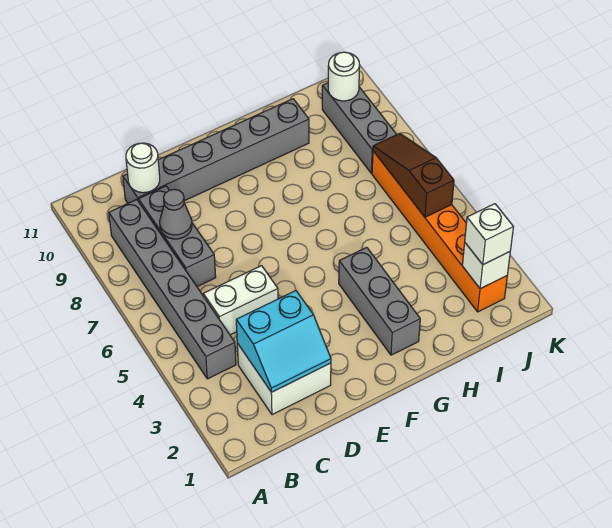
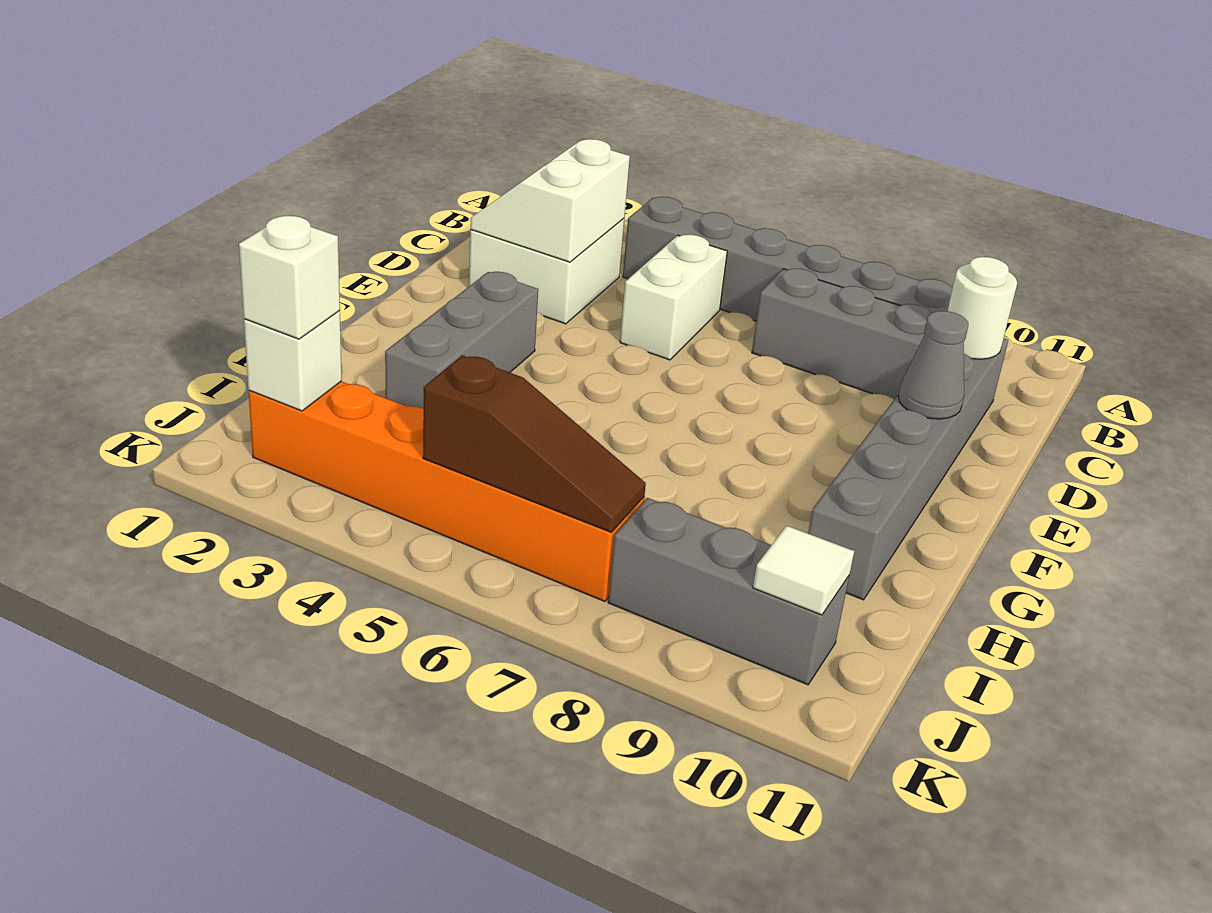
cyan 2x2 slope [236,290,331,392] -> white 2x2 slope [471,139,630,262]
grey 1x1 cone [160,189,192,239] -> grey 1x1 cone moved to [898,311,968,419]
grey 1x3 brick [339,247,420,355] -> grey 1x3 brick turned to [385,272,538,409]
white 1x1 round brick [328,52,360,101] -> white 1x1 tile [753,526,854,615]

